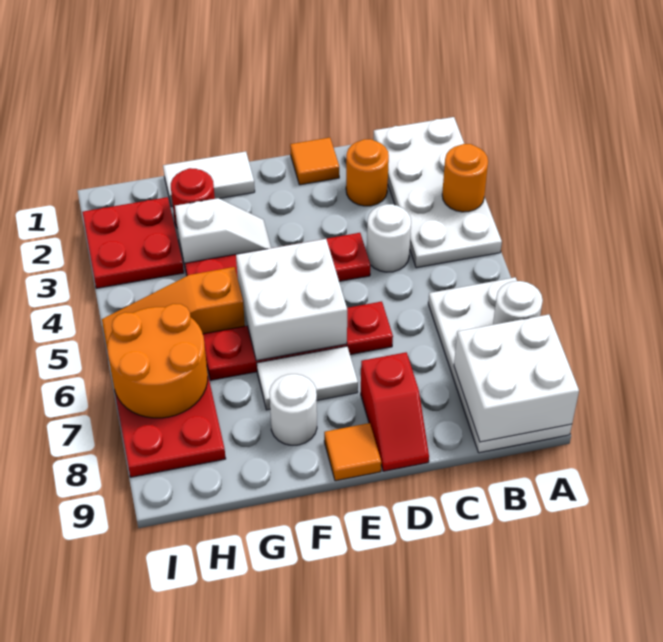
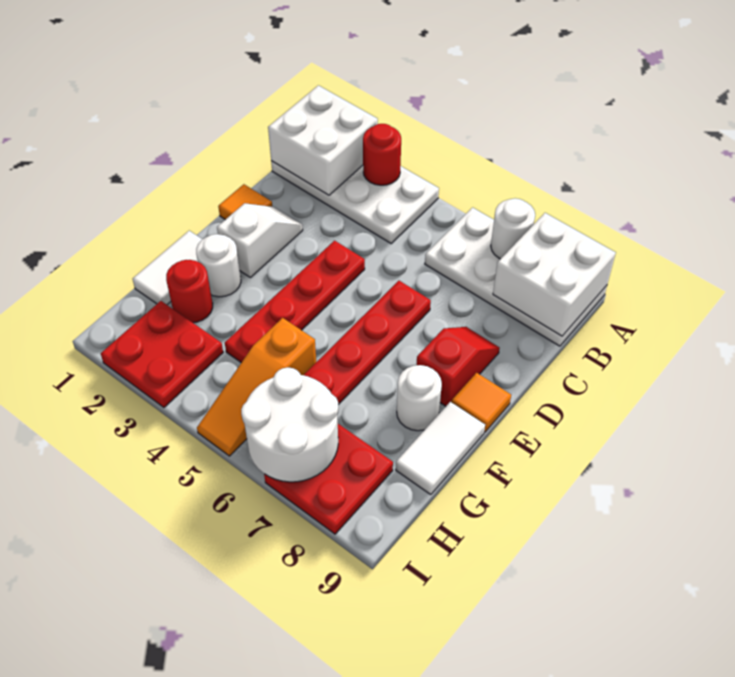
orange 1x1 round brick [442,144,488,212] -> red 1x1 round brick [363,124,401,185]
orange 1x1 round brick [346,139,389,206] -> none
white 1x1 round brick [367,204,411,272] -> white 1x1 round brick moved to [196,234,241,297]
red 1x2 slope [361,352,429,471] -> red 1x2 slope turned to [417,327,500,406]
white 2x2 brick [236,239,347,361] -> white 2x2 brick moved to [268,85,378,195]
white 1x2 tile [257,346,358,410] -> white 1x2 tile moved to [396,402,485,495]
white 1x2 slope [175,198,271,270] -> white 1x2 slope moved to [217,203,303,278]
orange 2x2 round brick [107,304,208,418] -> white 2x2 round brick [241,367,338,482]

